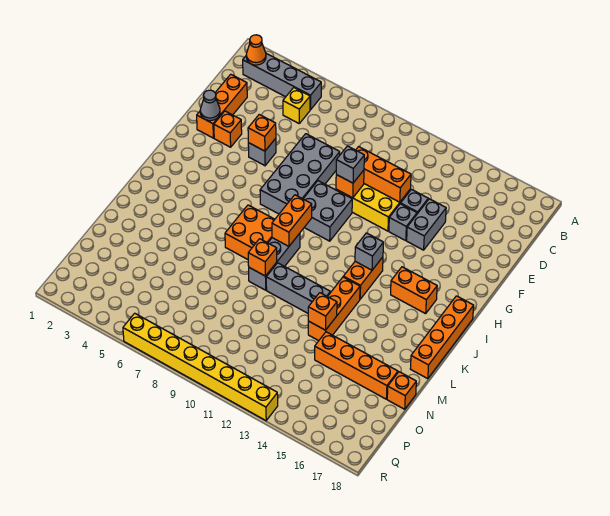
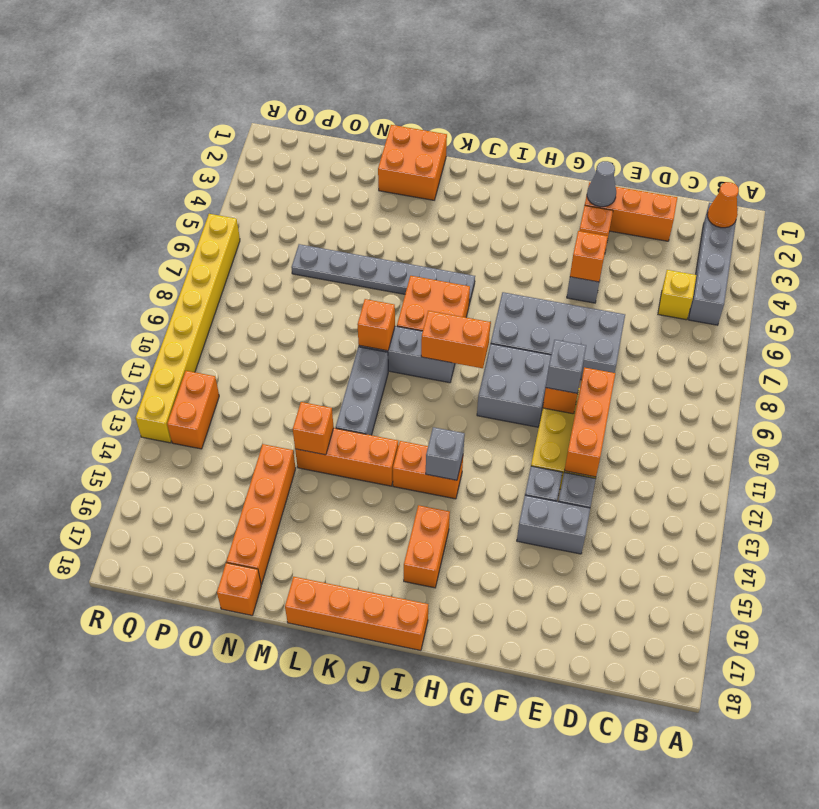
none -> grey 1x6 plate [291,244,475,304]
none -> orange 2x2 brick [378,125,447,200]
none -> orange 1x2 brick [167,371,219,449]

